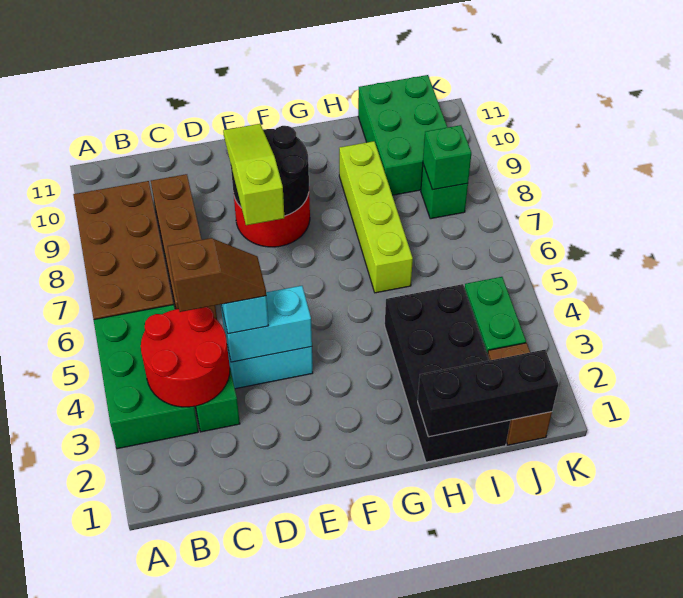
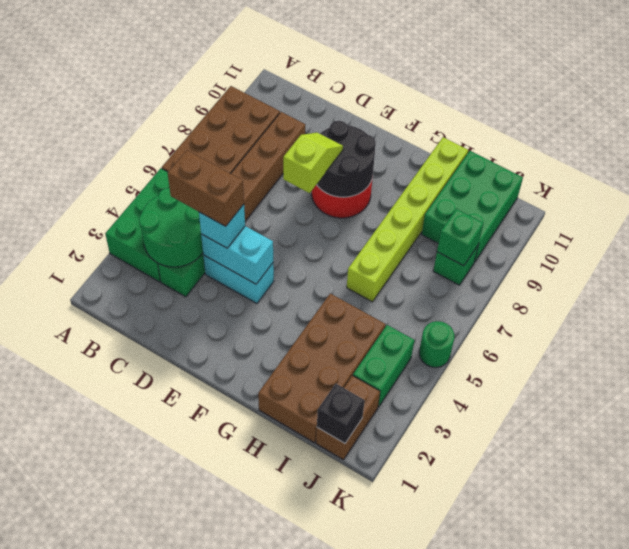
red 2x2 round brick [141,307,230,407] -> green 2x2 round brick [139,188,203,267]
brown 1x2 slope [168,238,266,312] -> brown 1x2 brick [168,150,244,226]
lime 1x3 slope [223,124,284,225] -> lime 1x2 slope [283,133,343,193]
black 2x4 brick [385,284,510,462] -> brown 2x4 brick [258,294,385,443]
black 1x3 brick [418,350,558,437] -> black 1x1 brick [317,384,365,443]
lime 1x4 brick [339,141,413,293] -> lime 1x6 brick [347,137,468,302]
none -> green 1x1 round brick [419,321,454,367]

